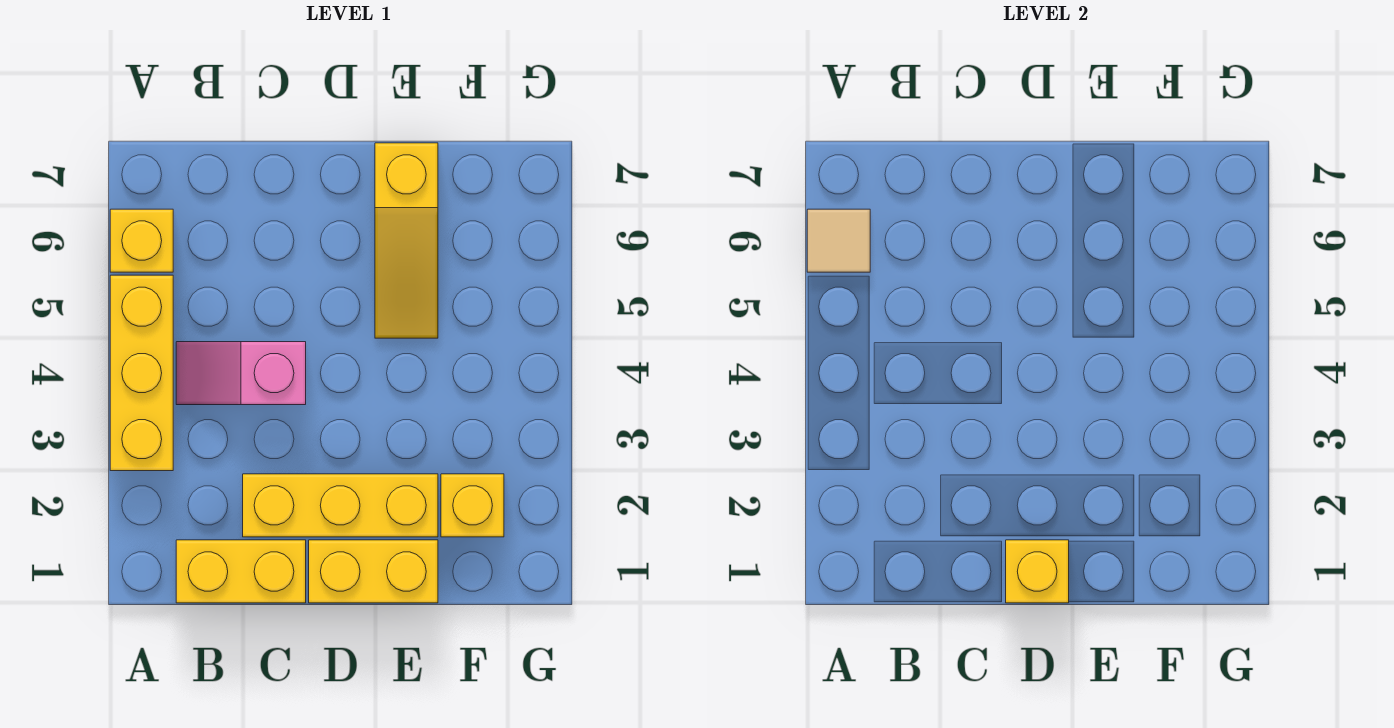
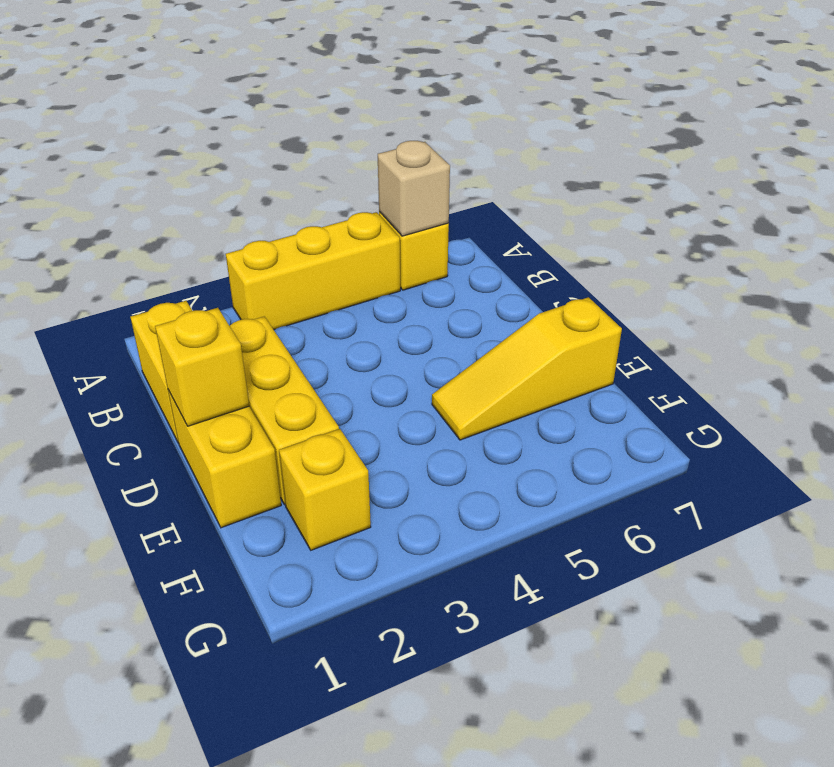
tan 1x1 tile [807,209,870,272] -> tan 1x1 brick [378,141,450,236]
pink 1x2 slope [176,342,306,405] -> none

